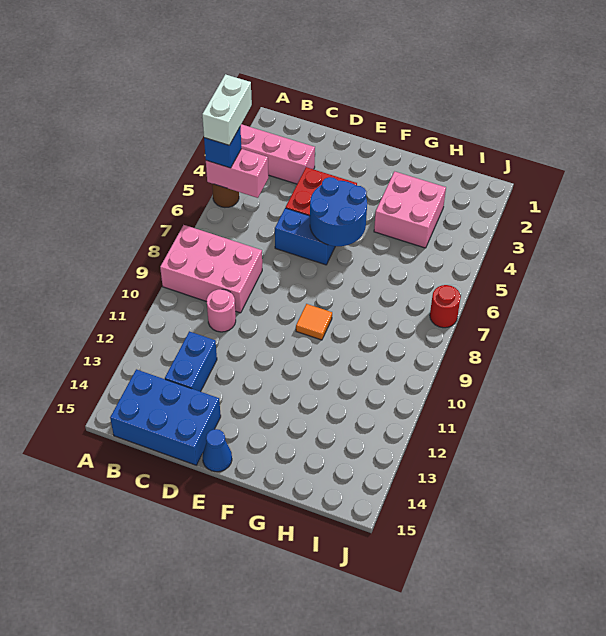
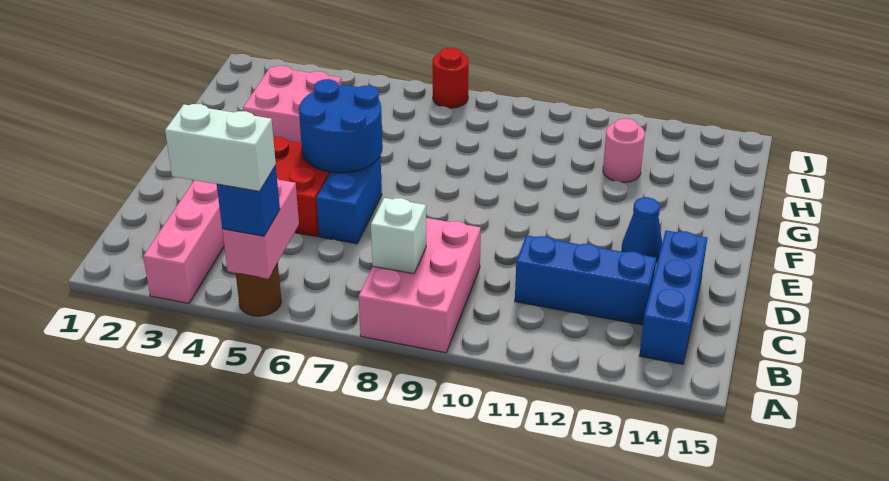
none -> white 1x1 brick [371,198,426,274]
blue 2x3 brick [110,369,221,465] -> blue 1x3 brick [639,230,707,364]
pink 1x1 round brick [207,289,236,332] -> pink 1x1 round brick moved to [603,119,645,183]
blue 1x2 brick [165,331,217,392] -> blue 1x3 brick [515,235,656,325]
blue 1x1 cone [202,429,232,472] -> blue 1x1 cone moved to [622,197,662,262]
orange 1x1 tile [296,304,332,340] -> none

